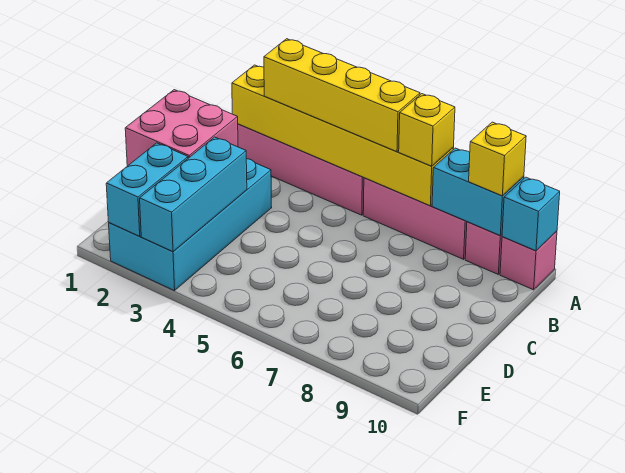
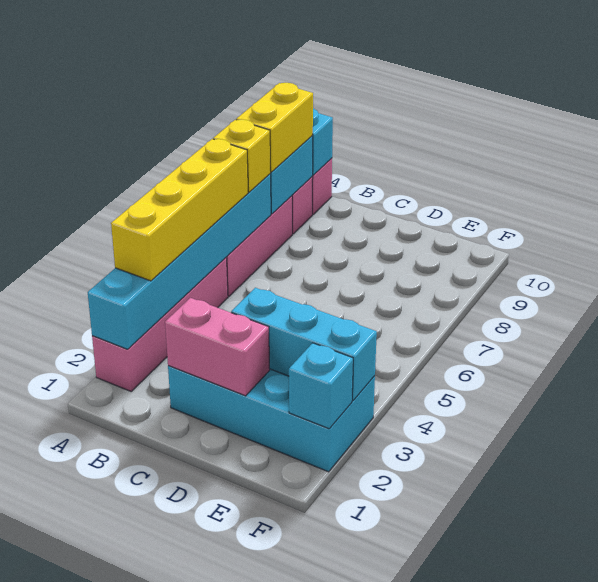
yellow 1x6 brick [232,65,453,206] -> cyan 1x6 brick [88,174,271,349]
yellow 1x1 brick [469,122,526,196] -> yellow 1x2 brick [236,83,313,172]
pink 2x2 brick [125,90,238,166] -> pink 1x2 brick [165,298,270,396]
cyan 1x2 brick [106,143,188,236] -> cyan 1x1 brick [289,343,353,429]

